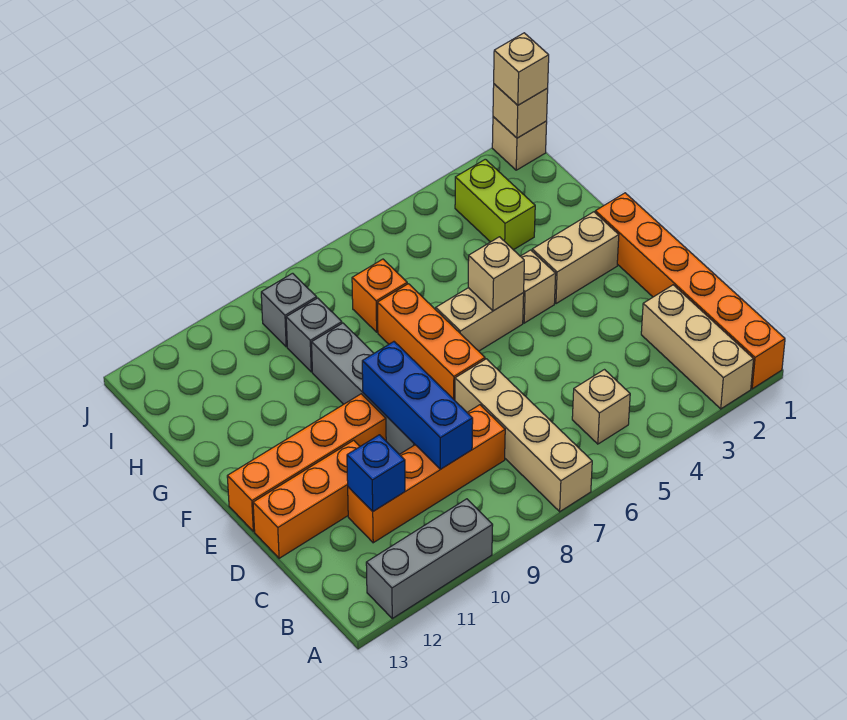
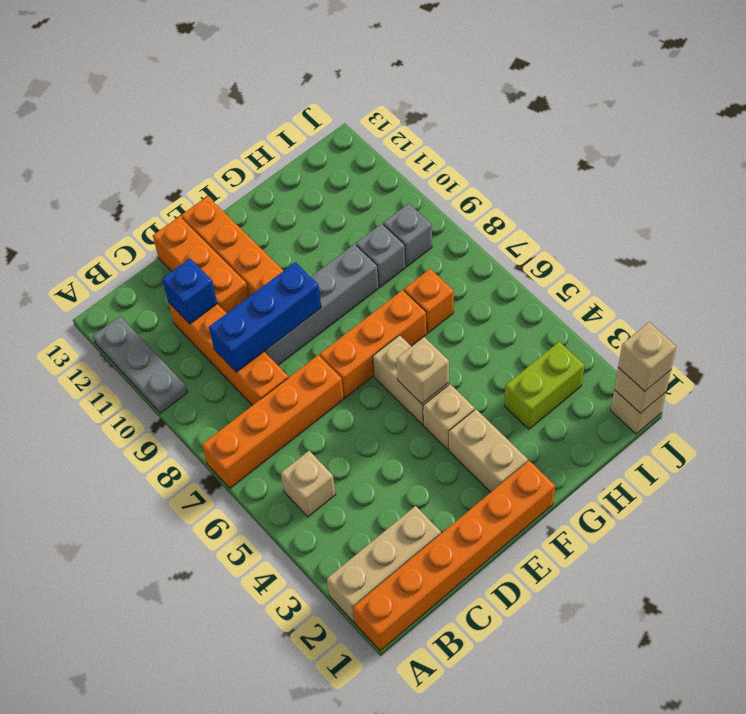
tan 1x4 brick [455,359,592,512] -> orange 1x4 brick [202,355,344,488]
grey 1x3 brick [366,499,493,618] -> grey 1x3 plate [93,316,188,413]

